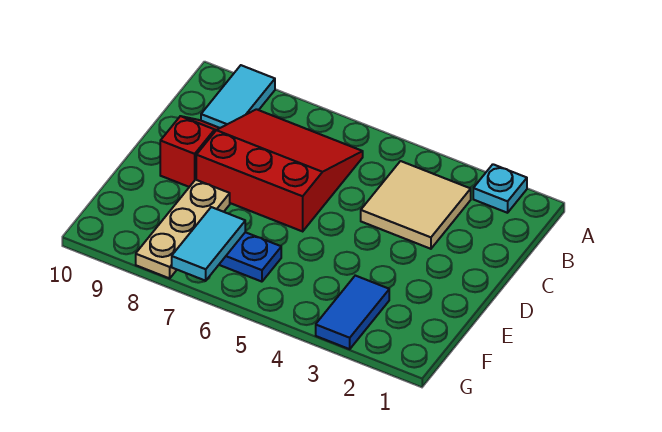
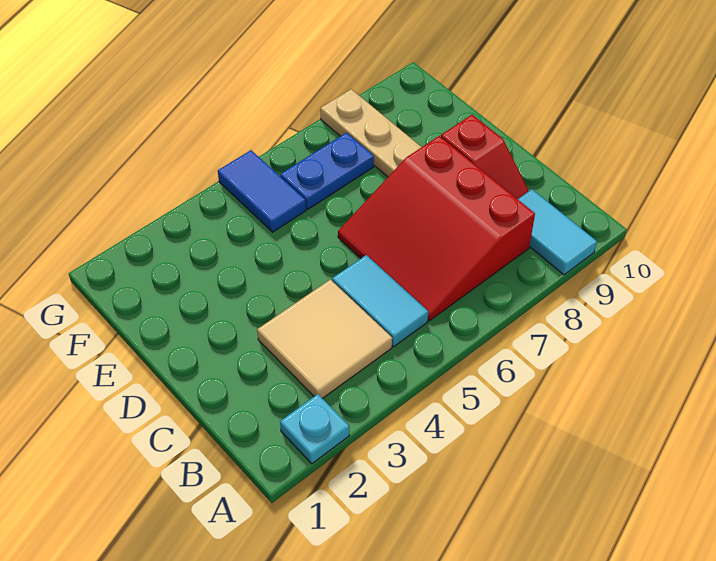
red 3x3 slope [196,109,363,231] -> red 3x3 slope turned to [338,136,535,321]
blue 1x2 tile [316,276,389,349] -> blue 1x2 tile moved to [218,150,306,232]
cyan 1x2 tile [172,207,245,281] -> cyan 1x2 tile moved to [332,255,428,347]

